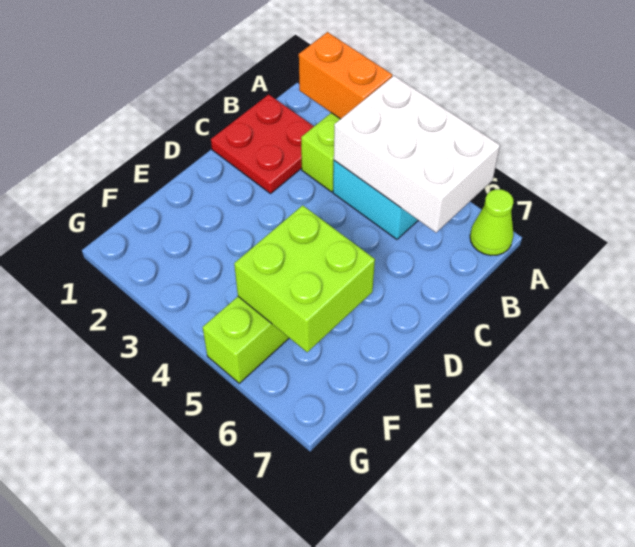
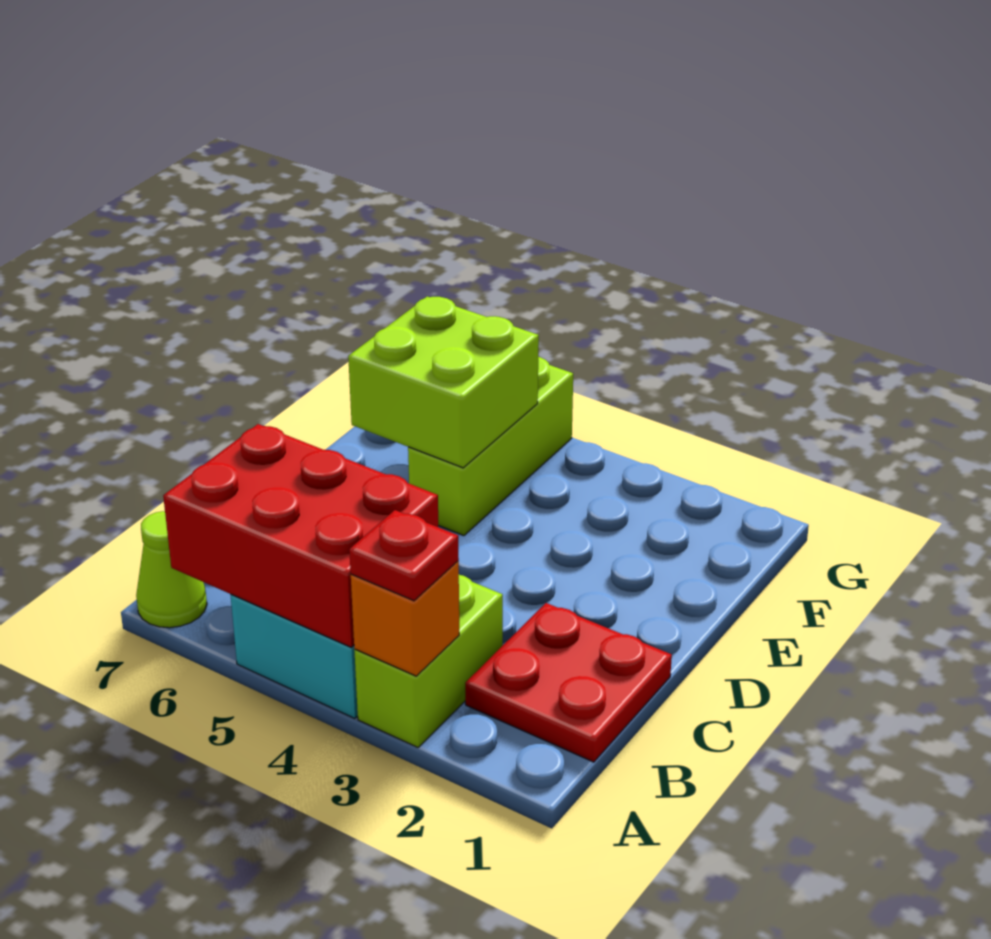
orange 1x2 brick [299,32,392,119] -> orange 1x1 brick [351,561,459,676]
none -> red 1x1 plate [349,510,459,601]
white 2x3 brick [334,76,500,233] -> red 2x3 brick [163,424,438,647]

